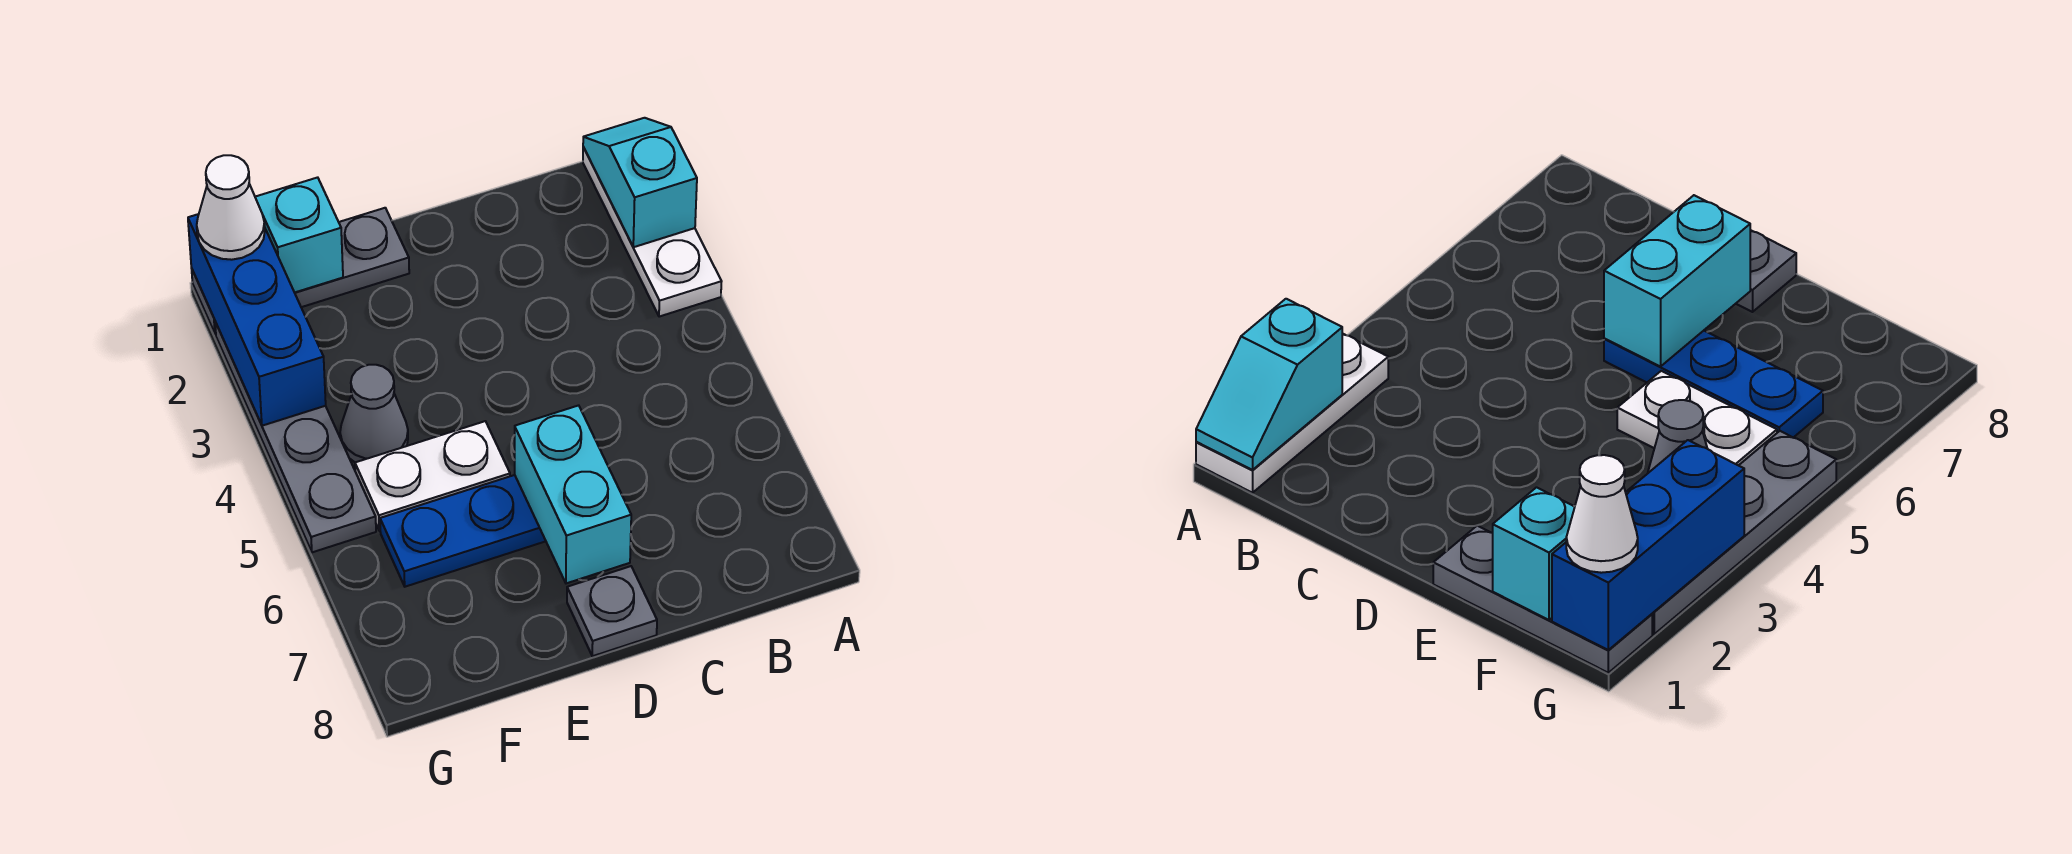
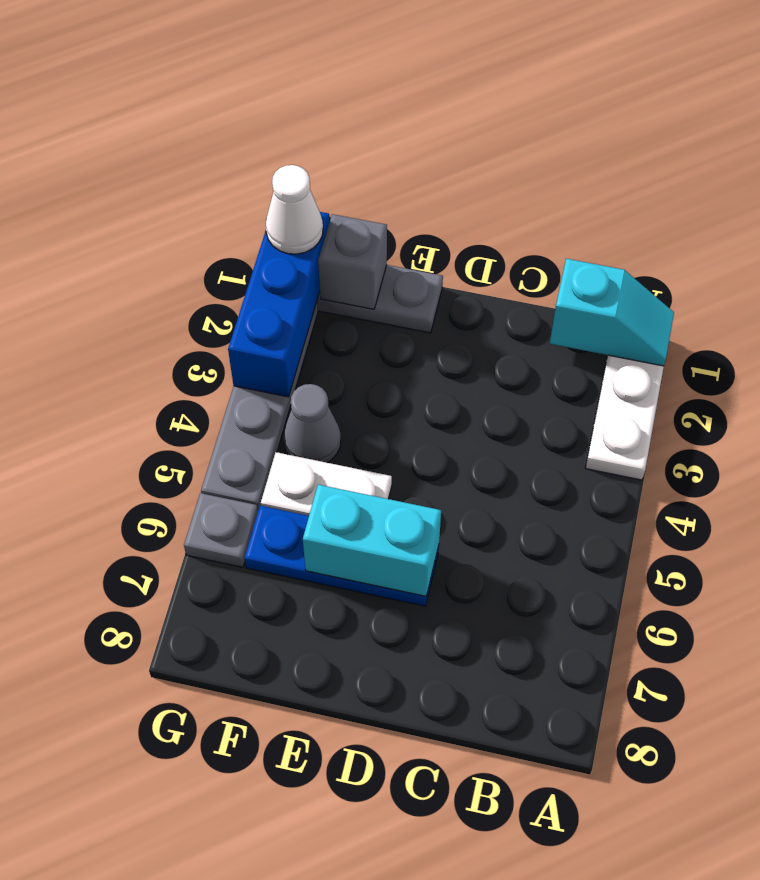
cyan 1x2 slope [583,118,697,247] -> cyan 1x2 slope turned to [550,259,674,366]
cyan 1x2 brick [515,405,631,583] -> cyan 1x2 brick turned to [303,485,441,596]
grey 1x1 plate [567,566,657,656] -> grey 1x1 plate moved to [184,493,258,567]
cyan 1x1 brick [255,177,343,293] -> grey 1x1 brick [318,214,387,309]

